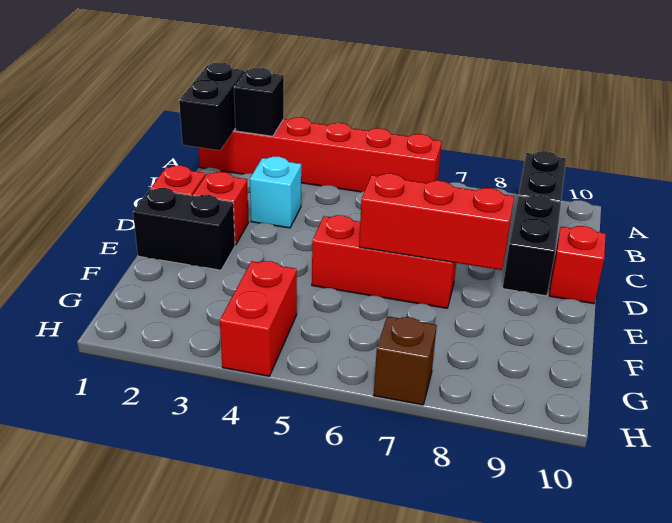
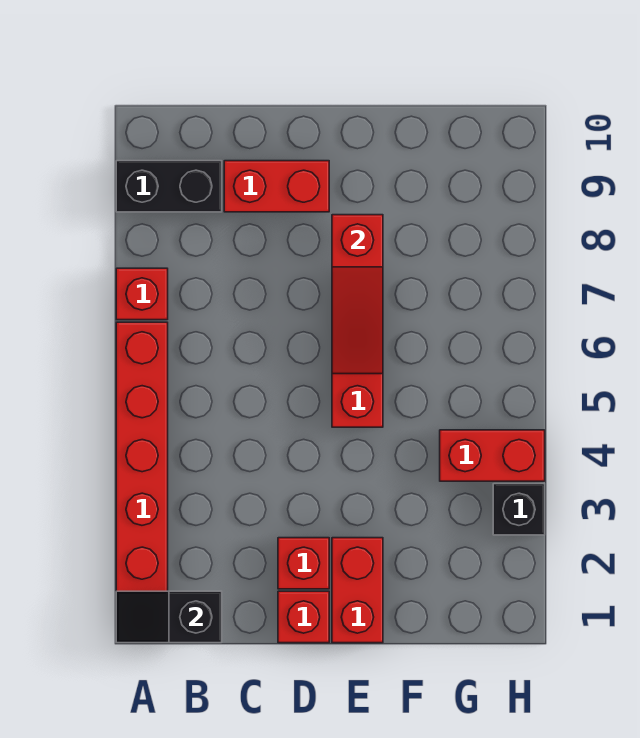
black 1x2 brick [179,63,244,150] -> black 1x2 slope [116,591,222,643]
black 1x1 brick [234,68,284,136] -> black 1x1 brick moved to [493,484,545,535]
cyan 1x1 brick [250,157,301,228] -> none
black 1x2 brick [503,195,561,296] -> red 1x2 brick [224,161,329,212]
red 1x1 brick [549,226,606,304] -> red 1x1 brick moved to [116,268,168,320]
black 1x2 brick [133,188,235,270] -> red 1x2 brick [332,538,383,643]
red 1x3 brick [359,174,514,270] -> red 1x3 slope [332,215,383,374]
brown 1x1 brick [374,316,437,405] -> none

